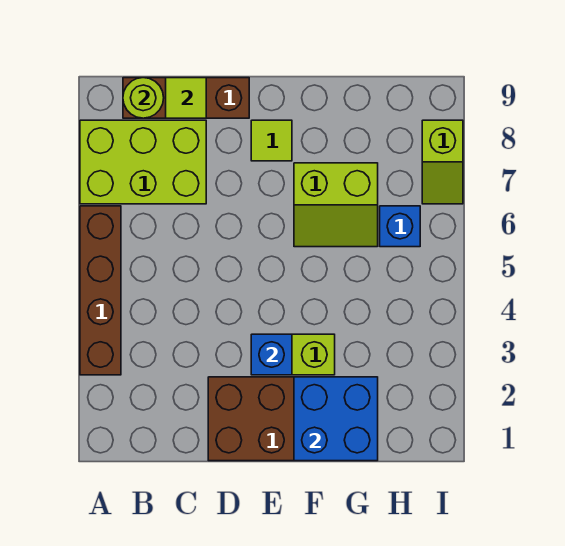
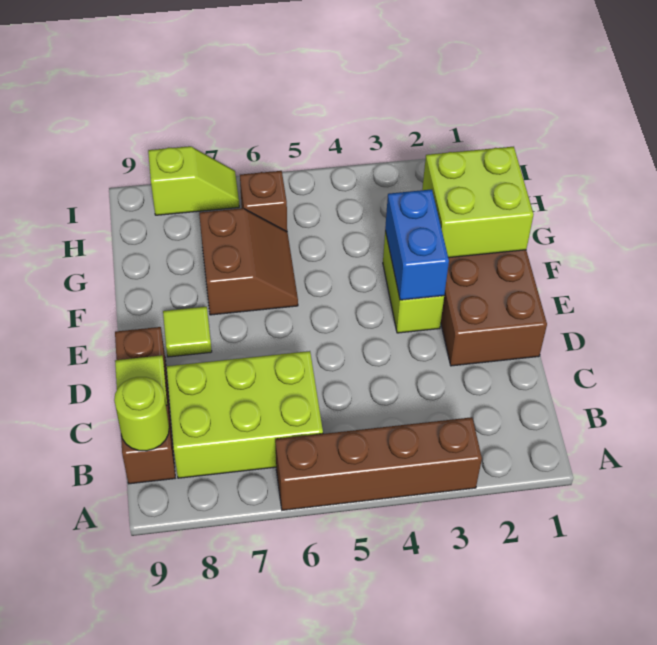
lime 2x3 brick [80,120,206,204] -> lime 2x3 brick turned to [167,351,323,478]
blue 1x1 brick [251,334,292,375] -> blue 1x2 brick [385,189,449,300]
blue 2x2 brick [294,377,378,461] -> lime 2x2 brick [422,147,534,258]
lime 2x2 slope [294,163,378,247] -> brown 2x2 slope [199,208,298,315]
blue 1x1 brick [380,206,420,247] -> brown 1x1 brick [240,171,287,231]

